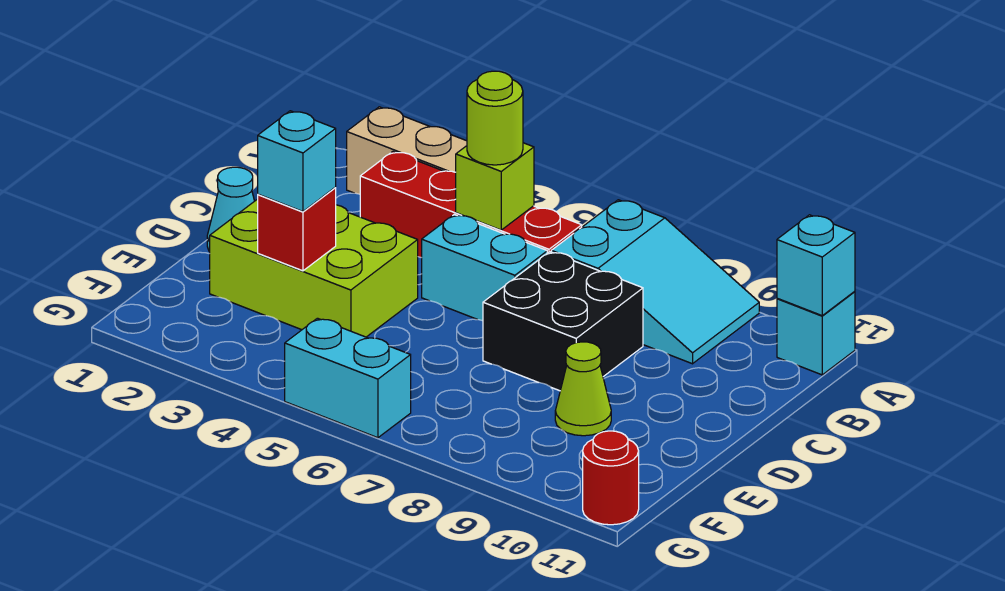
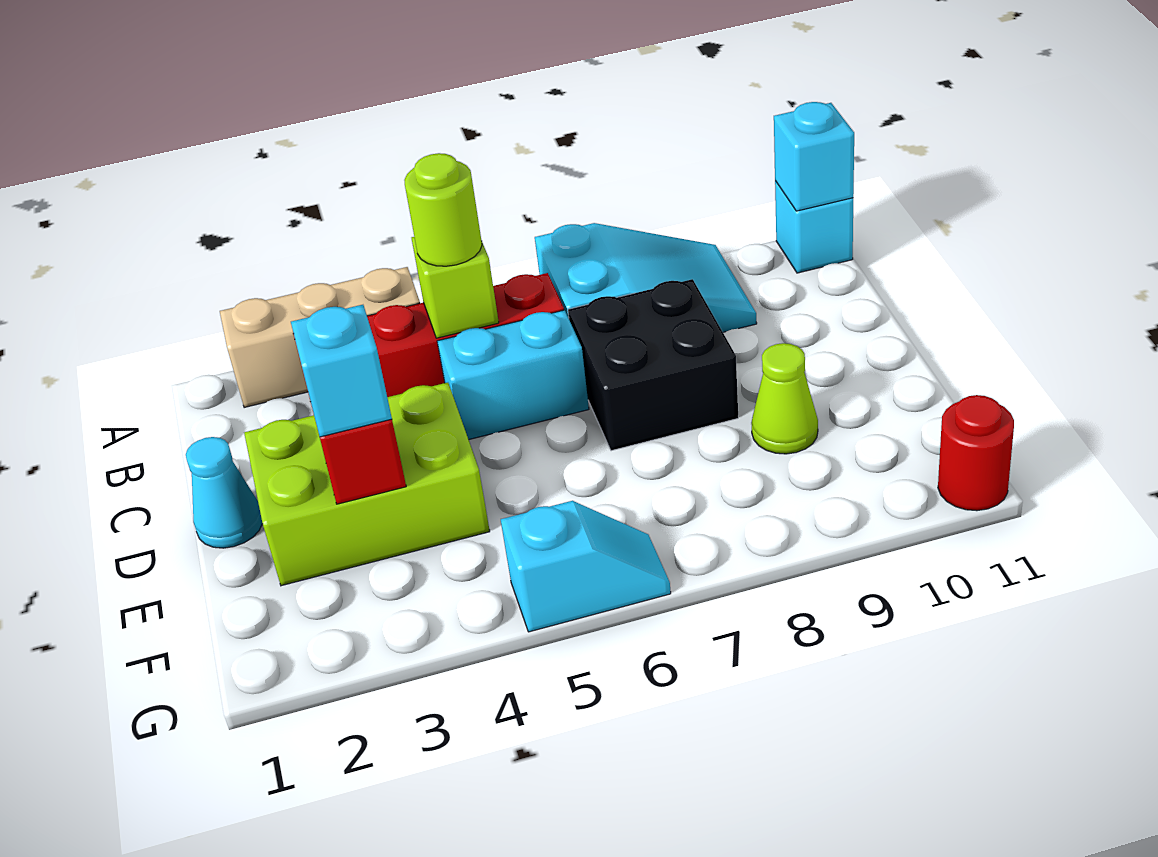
cyan 1x2 brick [285,318,411,438] -> cyan 1x2 slope [501,501,671,632]

